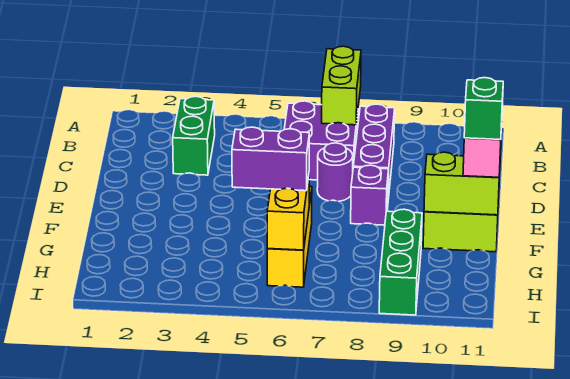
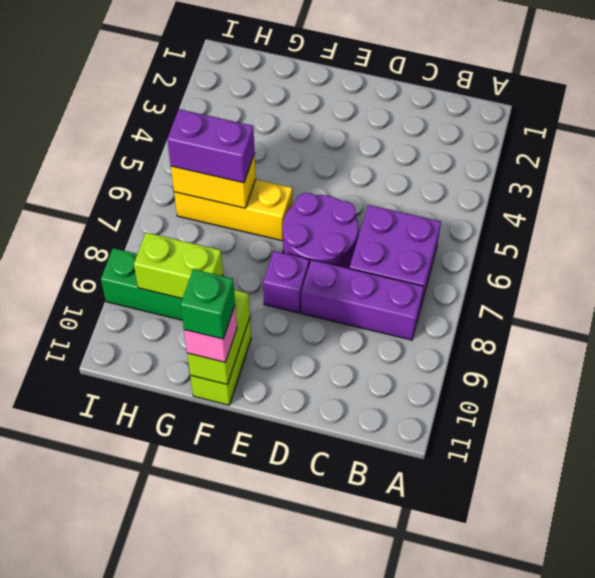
lime 1x2 brick [322,46,361,125] -> lime 1x2 brick moved to [134,232,223,298]
green 1x2 brick [173,96,215,175] -> none
purple 1x1 round brick [317,143,353,201] -> purple 2x2 round brick [283,193,358,269]
purple 1x2 brick [232,127,309,191] -> purple 1x2 brick turned to [167,109,255,183]

